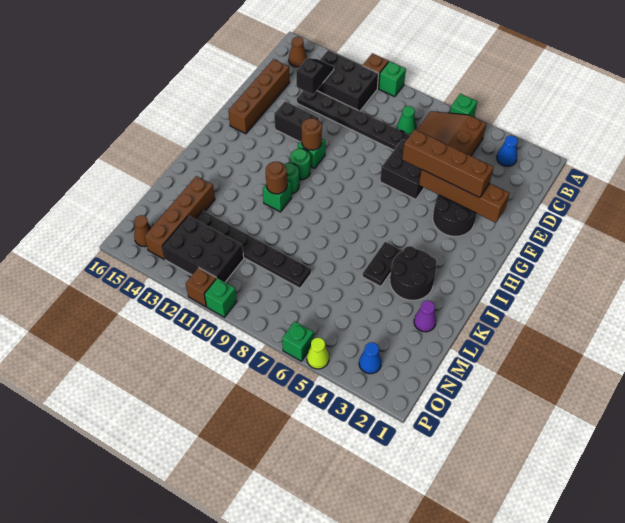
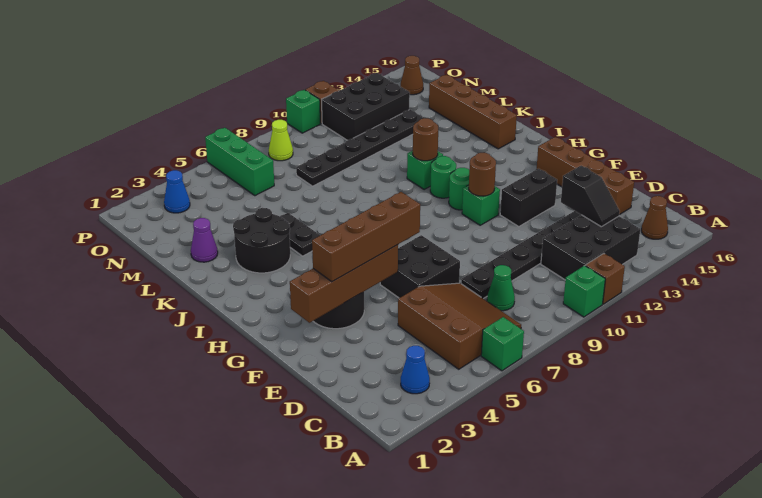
brown 1x4 brick [144,176,215,259] -> brown 1x4 brick moved to [429,75,517,149]
lime 1x1 cone [307,338,329,369] -> lime 1x1 cone moved to [269,120,293,161]
green 1x1 brick [282,321,313,361] -> green 1x3 brick [205,128,274,196]

